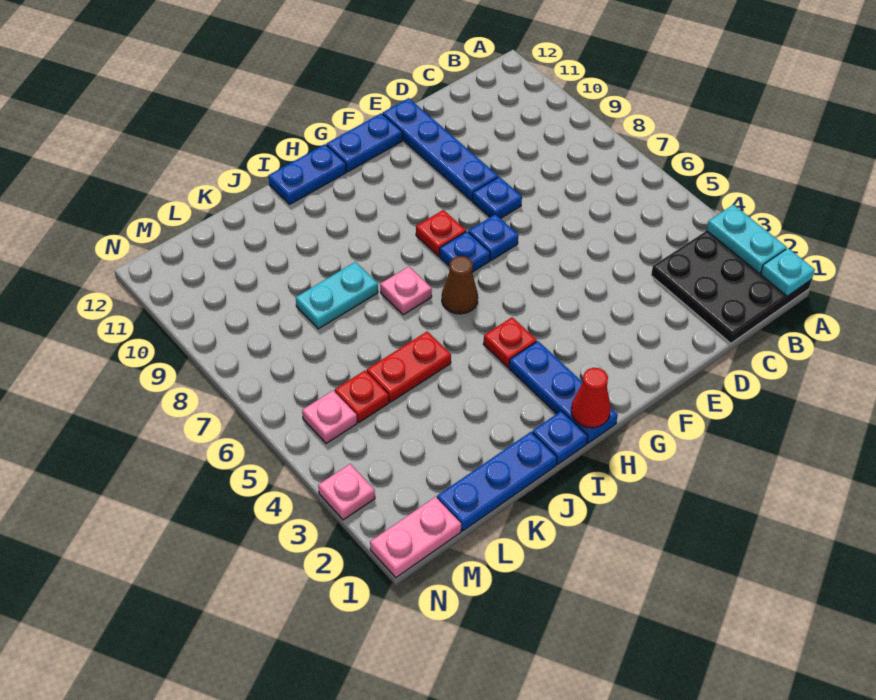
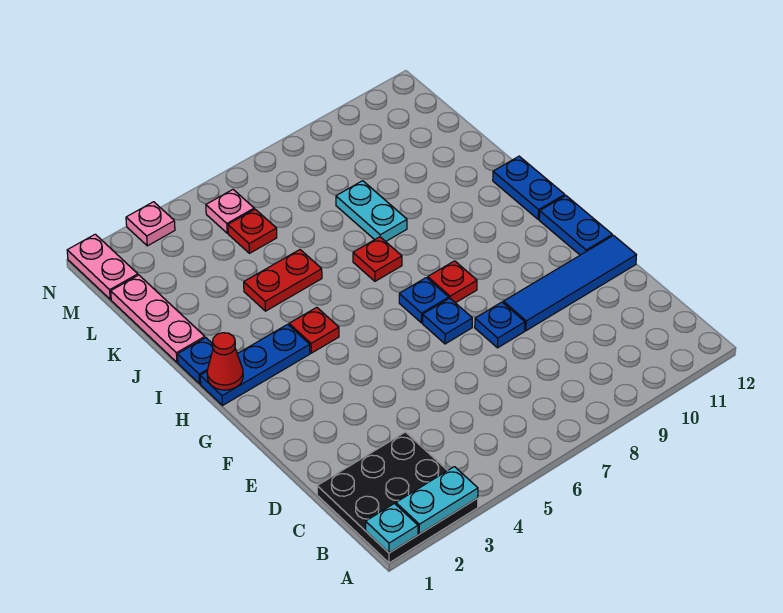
blue 1x4 plate [383,98,498,201] -> blue 1x4 tile [503,236,636,331]
brown 1x1 cone [442,256,478,314] -> none
pink 1x1 plate [380,267,432,315] -> red 1x1 plate [353,237,402,281]
blue 1x3 plate [437,432,557,531] -> pink 1x3 plate [111,275,205,362]
red 1x2 plate [367,331,451,402] -> red 1x2 plate turned to [244,250,322,311]

